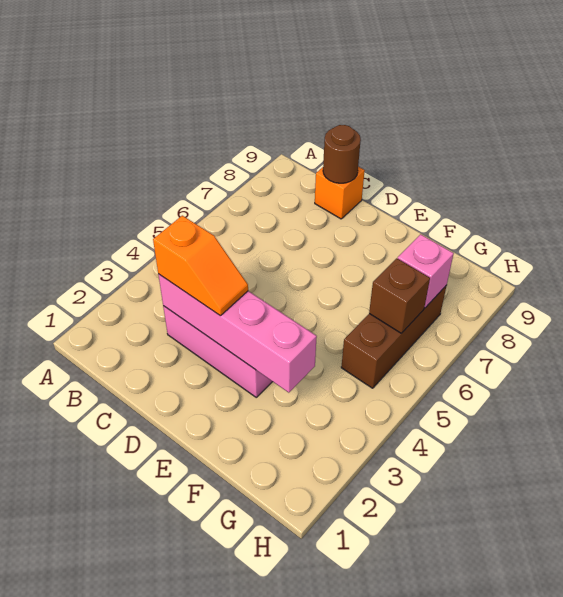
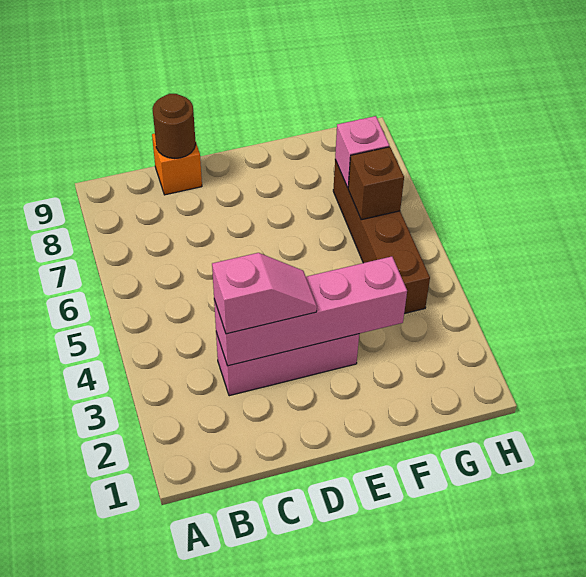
orange 1x2 slope [153,216,248,316] -> pink 1x2 slope [212,253,317,334]
brown 1x3 brick [341,285,447,388] -> brown 1x4 brick [333,160,430,313]

